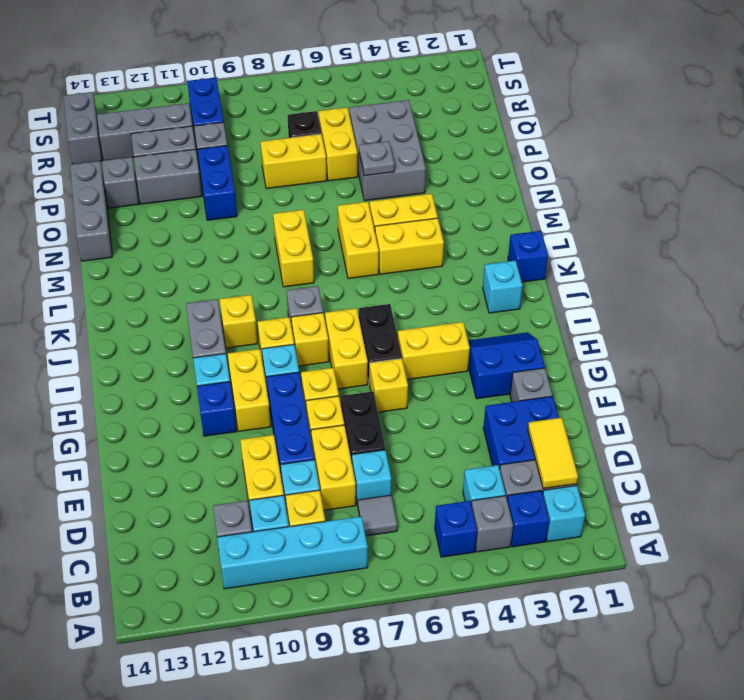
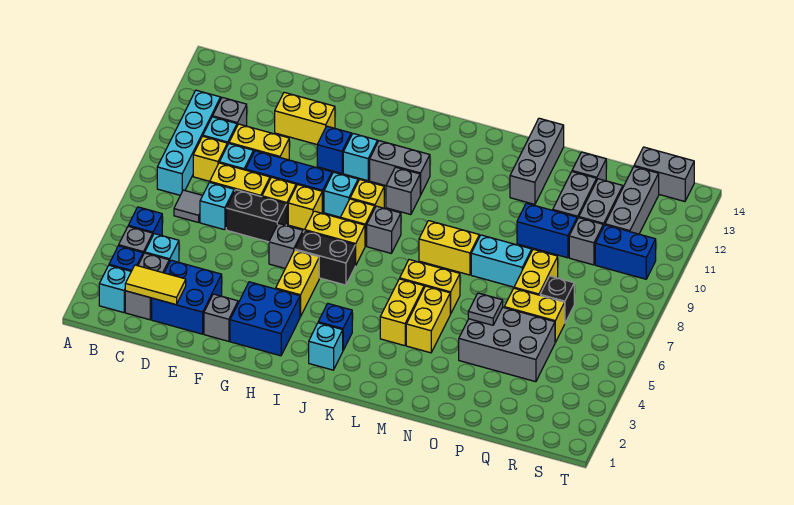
blue 2x2 slope [468,332,545,399] -> blue 2x2 brick [230,282,300,356]
yellow 1x1 brick [370,358,408,412] -> grey 1x1 brick [269,223,303,268]
yellow 1x2 brick [228,349,271,432] -> yellow 1x2 brick moved to [275,92,335,144]
yellow 1x1 brick [220,295,258,348] -> grey 1x1 brick [386,167,420,215]
blue 1x1 brick [508,231,548,282] -> blue 1x1 brick moved to [318,304,352,350]
none -> cyan 1x2 brick [471,235,532,287]
grey 1x3 brick [70,161,112,261] -> grey 1x3 brick turned to [510,118,564,204]

